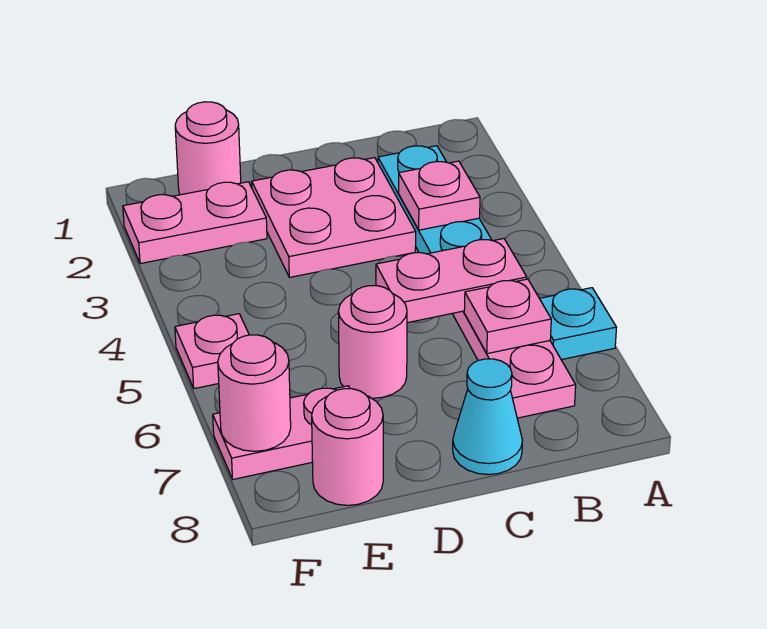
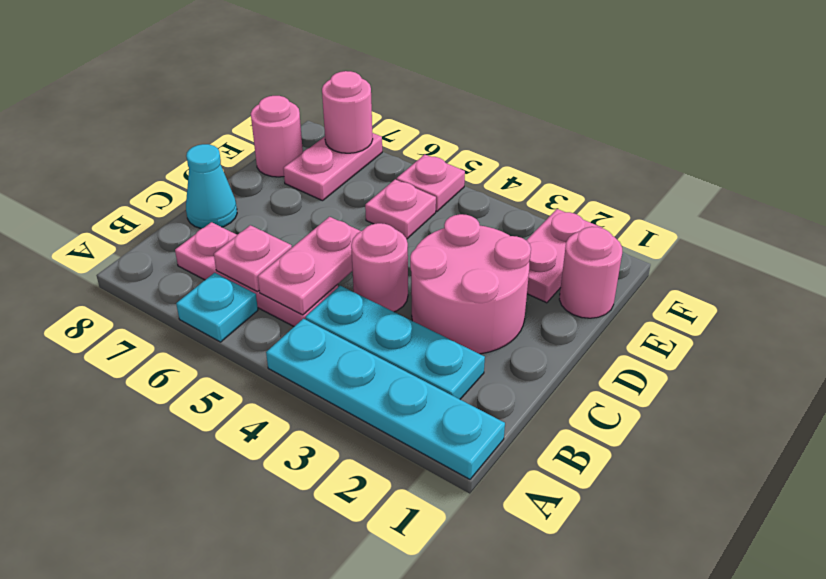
none -> cyan 1x4 plate [266,319,505,479]
pink 1x1 plate [398,161,480,230] -> pink 1x1 plate moved to [365,179,436,239]
pink 2x2 plate [252,158,416,277] -> pink 2x2 round brick [410,214,531,354]
pink 1x1 round brick [338,286,407,398] -> pink 1x1 round brick moved to [351,223,408,312]

